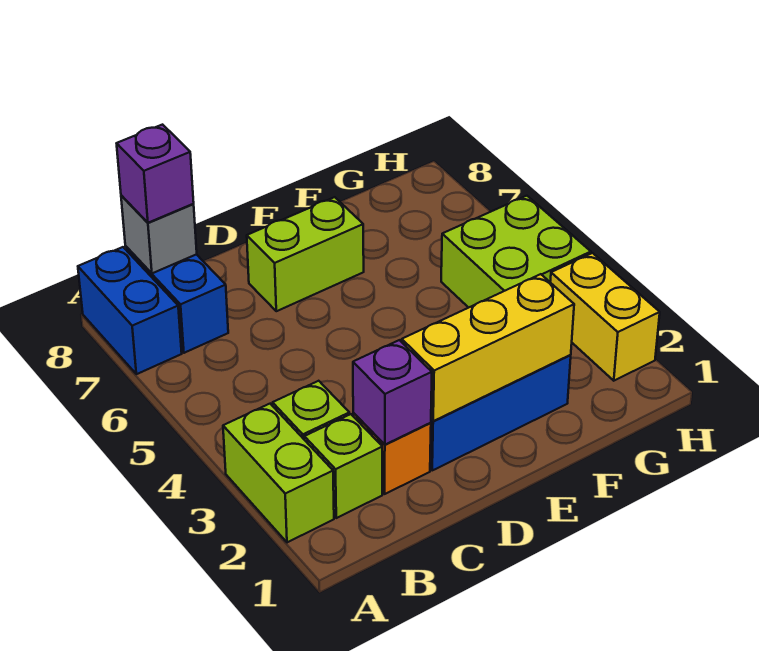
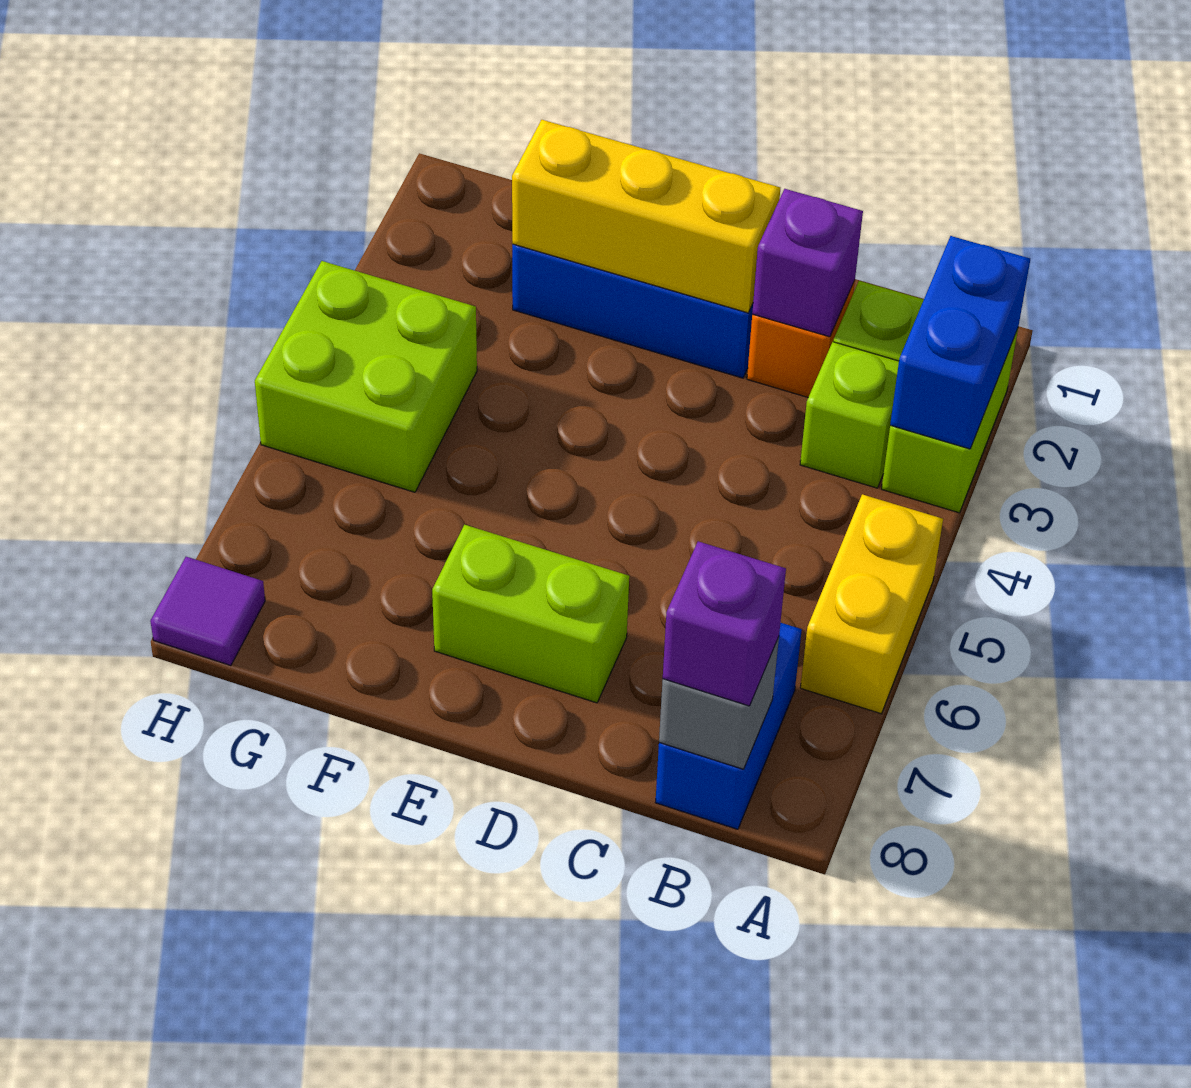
blue 1x2 brick [78,247,182,374] -> blue 1x2 brick moved to [890,236,1030,449]
yellow 1x2 brick [550,253,660,381] -> yellow 1x2 brick moved to [800,494,943,714]
none -> purple 1x1 tile [150,557,265,665]

